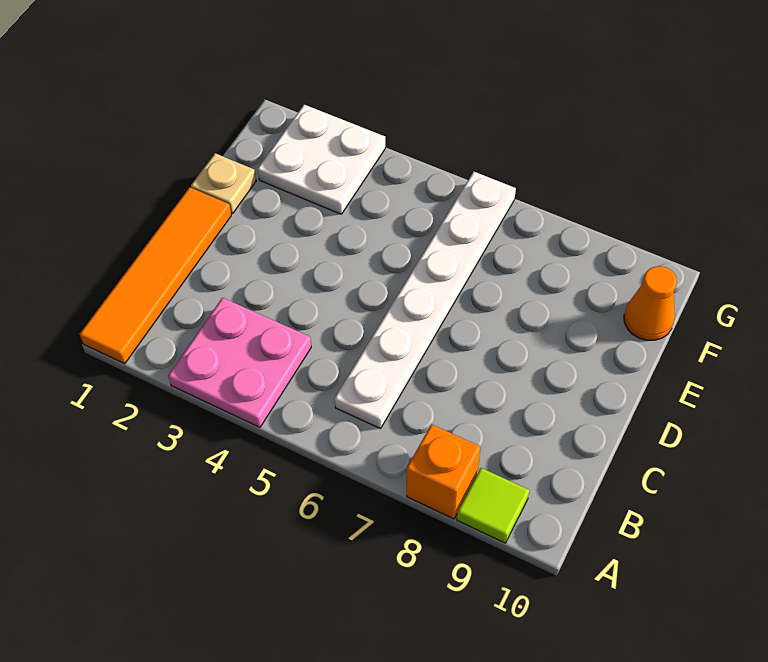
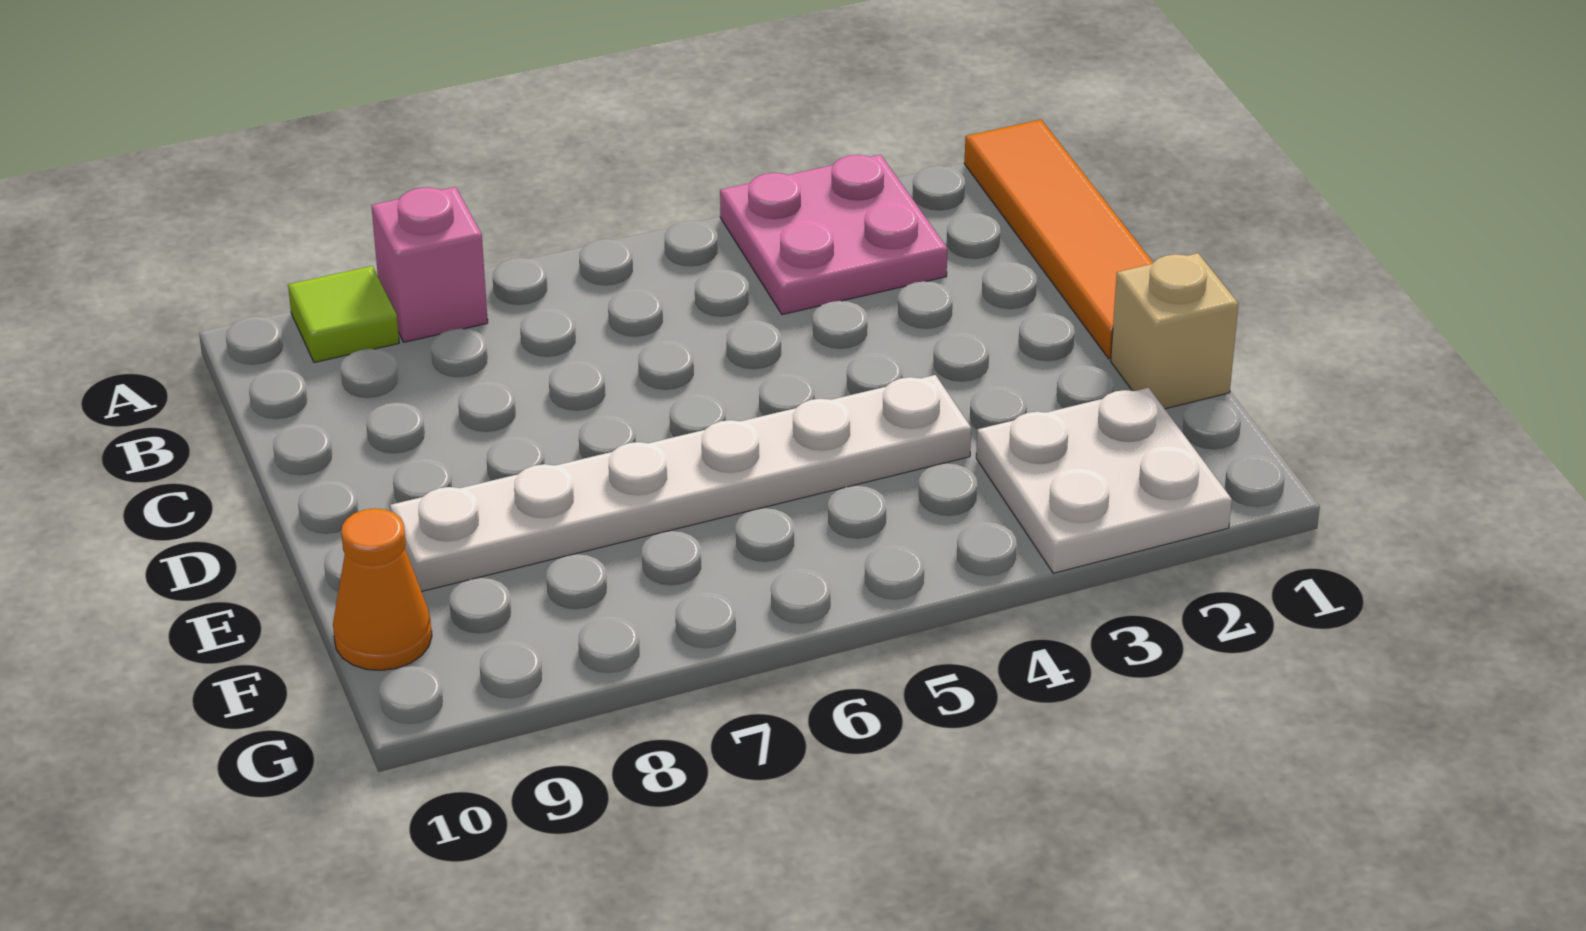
orange 1x1 brick [407,424,480,519] -> pink 1x1 brick [371,187,488,342]
white 1x6 plate [335,172,516,429] -> white 1x6 plate turned to [390,375,971,592]
tan 1x1 plate [191,153,256,214] -> tan 1x1 brick [1111,253,1238,409]

